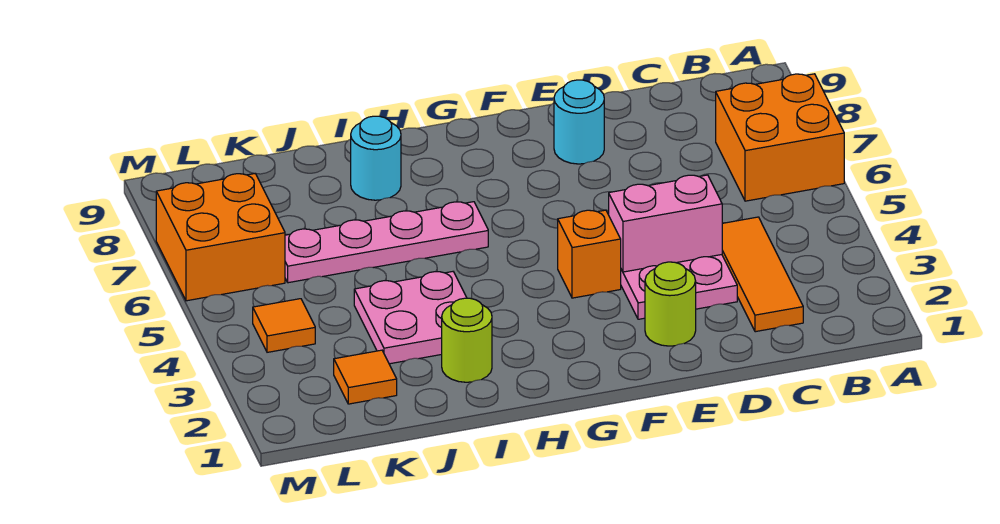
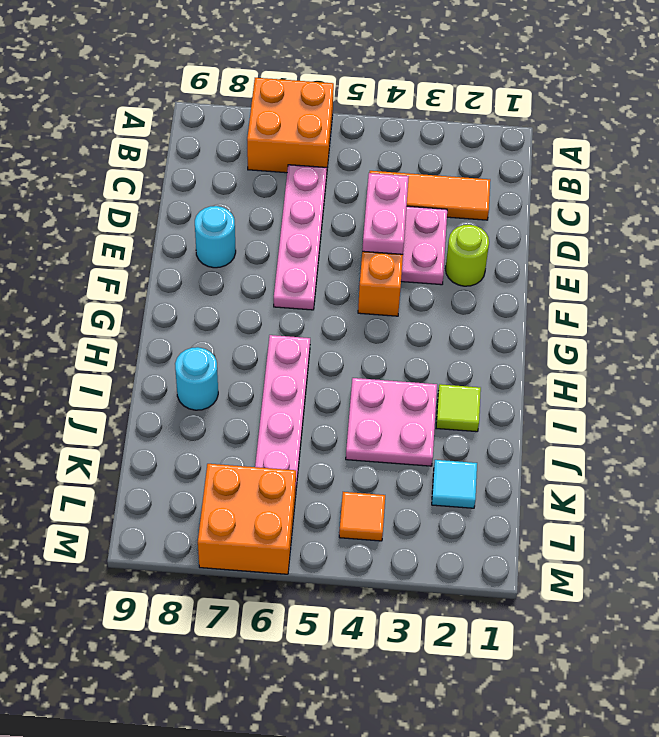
none -> pink 1x4 plate [274,165,327,310]
lime 1x1 round brick [442,298,492,382] -> lime 1x1 tile [436,384,481,432]
orange 1x1 tile [334,350,397,404] -> cyan 1x1 tile [432,460,477,508]

